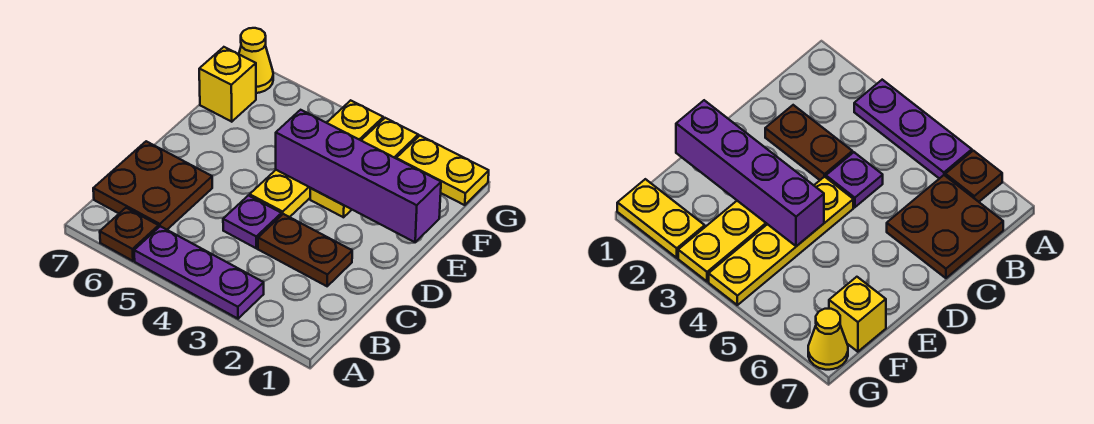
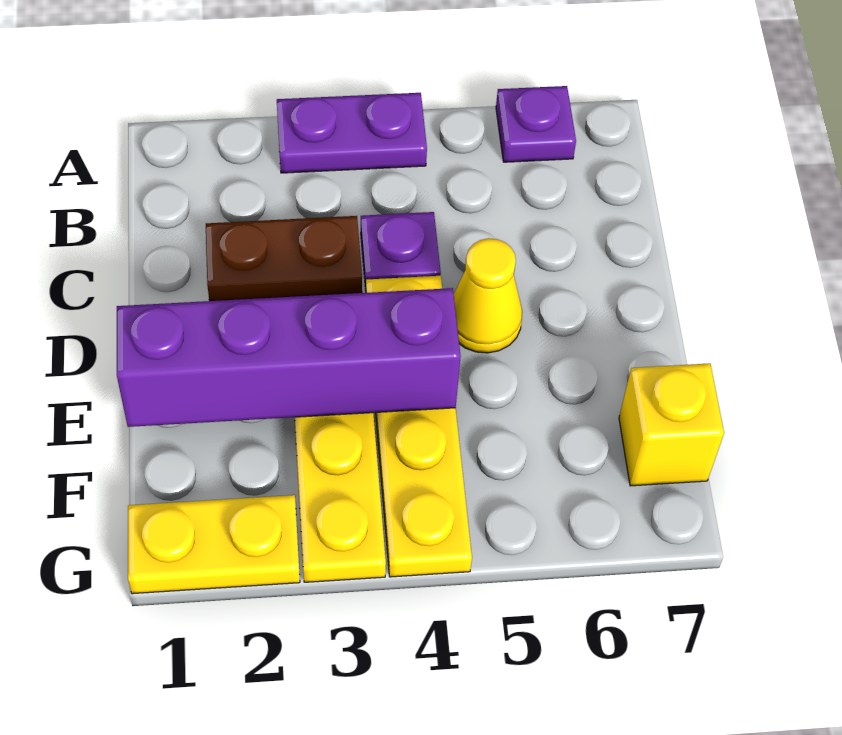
purple 1x3 plate [134,226,264,319] -> purple 1x2 plate [277,93,427,173]
brown 1x1 plate [100,208,159,261] -> purple 1x1 plate [496,86,576,162]
brown 2x2 plate [93,141,212,230] -> none
yellow 1x1 cone [239,28,273,93] -> yellow 1x1 cone moved to [454,238,522,353]

